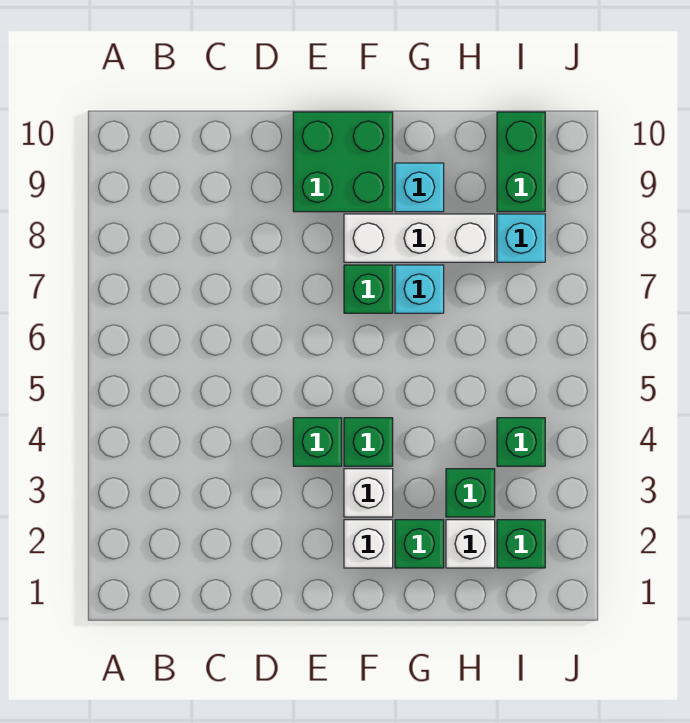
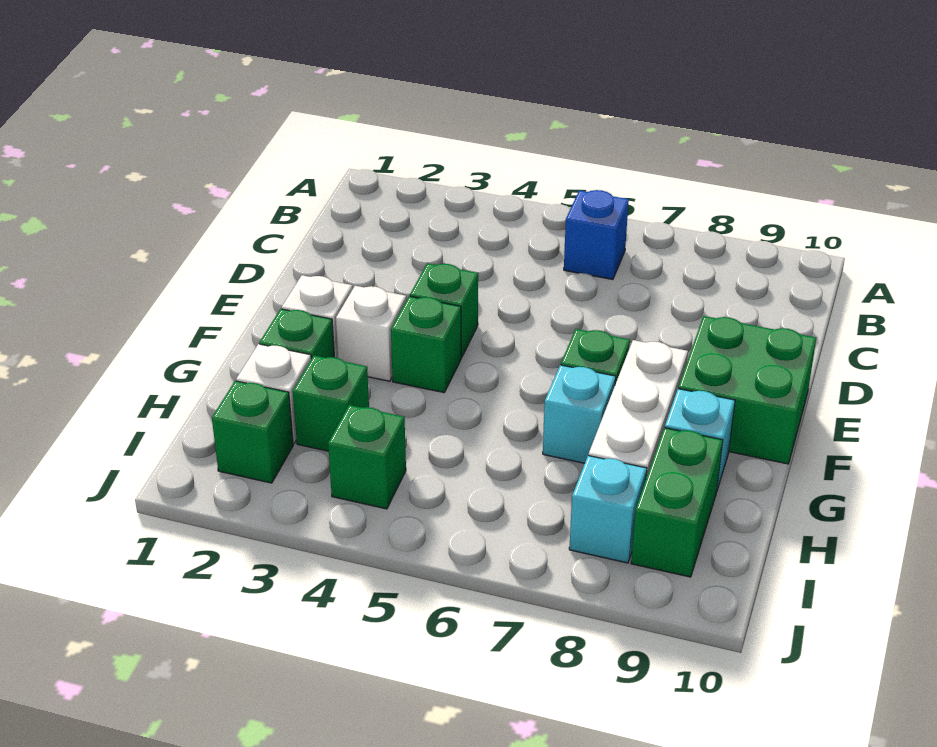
none -> blue 1x1 brick [564,190,629,280]
green 1x2 brick [497,112,545,212] -> green 1x2 brick turned to [631,428,723,577]

